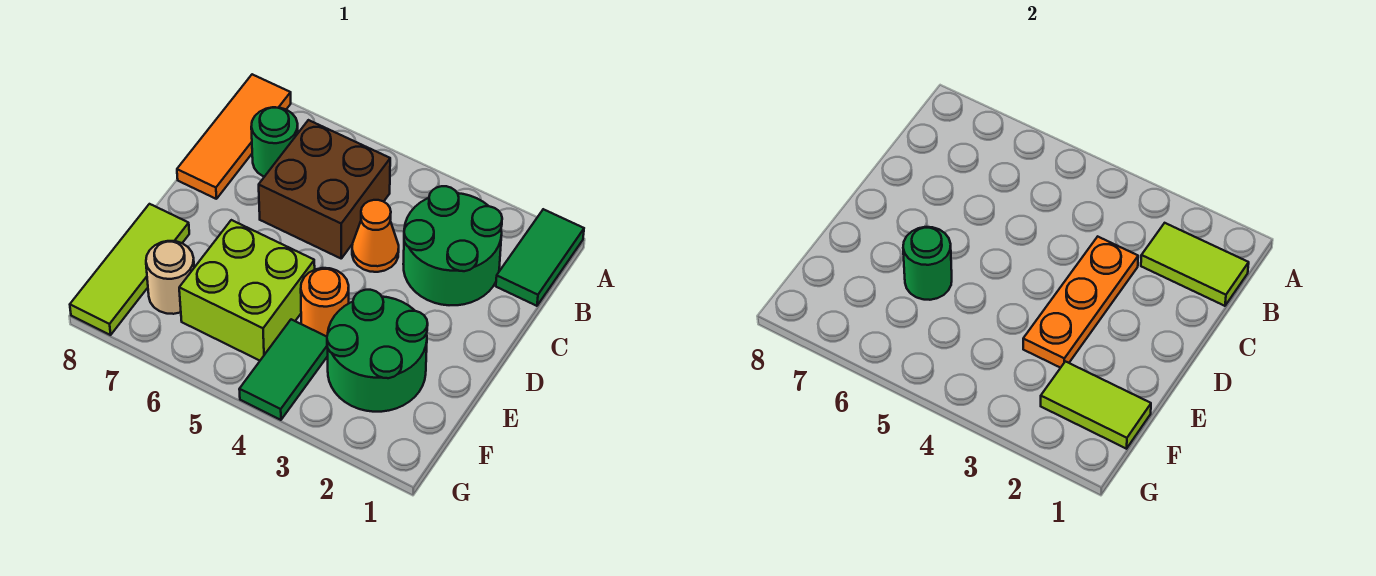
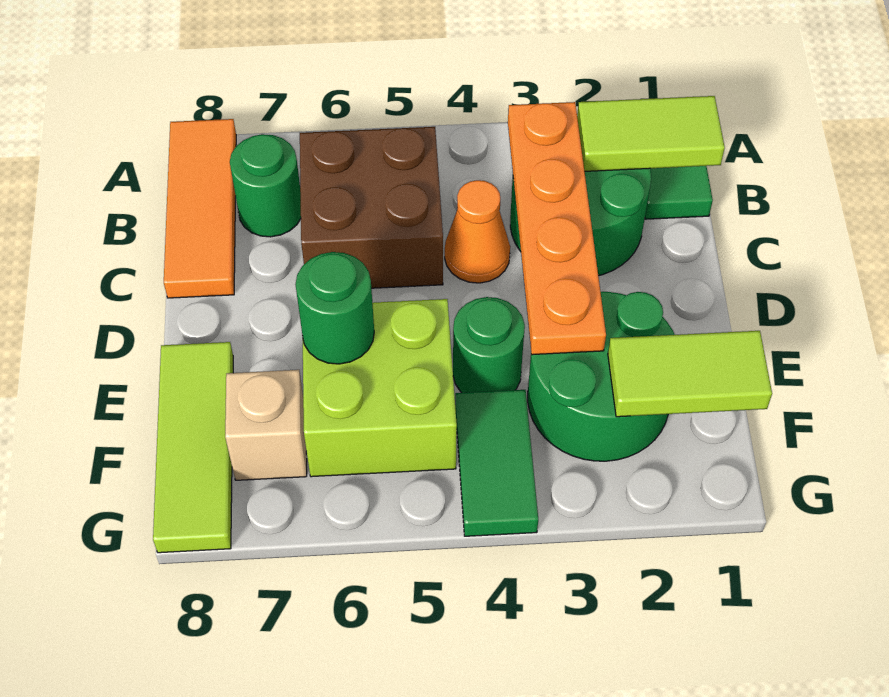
orange 1x3 plate [1023,237,1138,368] -> orange 1x4 plate [508,102,606,355]
orange 1x1 round brick [301,268,349,337] -> green 1x1 round brick [453,297,525,393]
tan 1x1 round brick [146,241,194,314] -> tan 1x1 brick [225,370,307,480]

